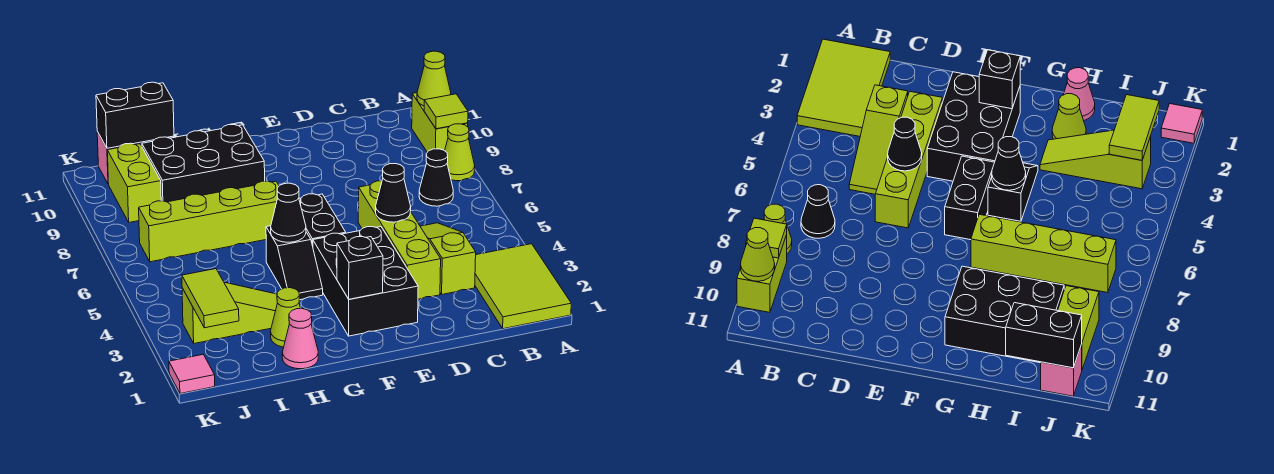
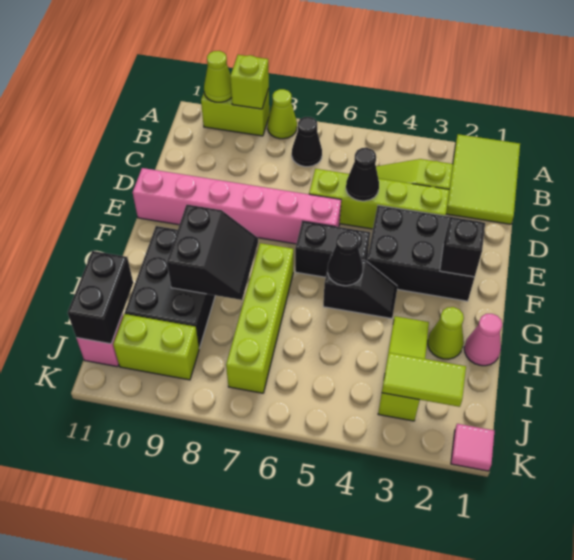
lime 2x3 tile [475,244,571,329] -> lime 2x3 tile turned to [446,134,520,224]
lime 1x1 tile [424,94,468,129] -> lime 1x1 brick [230,55,269,109]
none -> pink 1x6 brick [133,168,341,244]
none -> black 2x2 slope [167,205,258,300]

